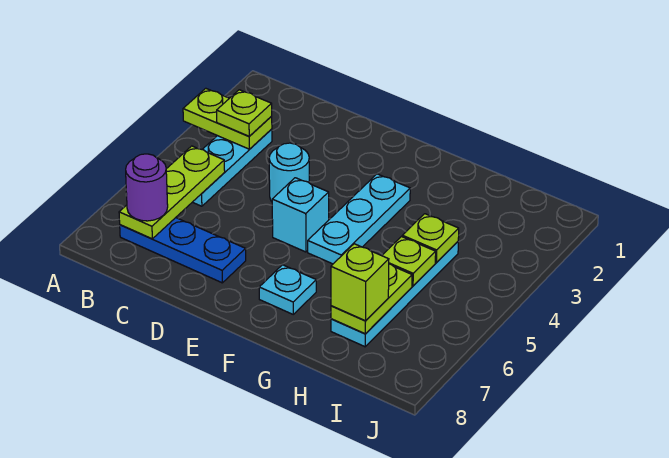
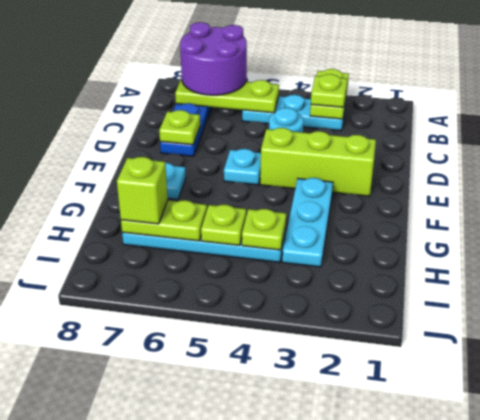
purple 1x1 round brick [126,154,168,221] -> purple 2x2 round brick [180,22,247,95]
none -> lime 1x1 plate [159,110,200,145]
none -> lime 1x3 brick [260,128,376,196]
cyan 1x1 brick [272,178,329,252] -> cyan 1x1 plate [224,149,261,185]
cyan 1x3 plate [308,174,410,264] -> cyan 1x3 plate turned to [282,178,333,267]

